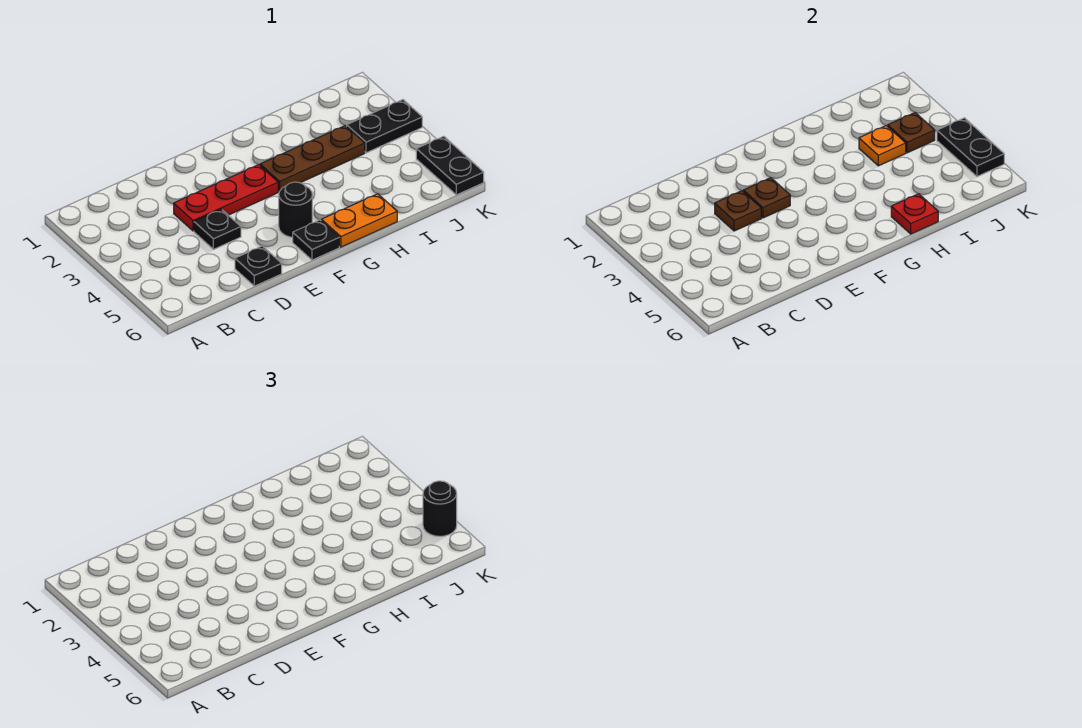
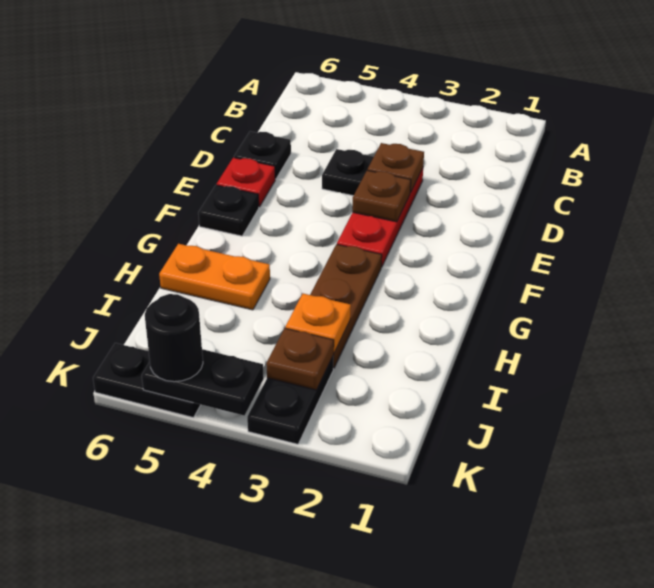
black 1x1 round brick [279,182,312,237] -> none
orange 1x2 plate [321,194,397,247] -> orange 1x2 plate turned to [159,244,270,310]
red 1x1 plate [891,194,938,234] -> red 1x1 plate moved to [217,158,275,207]

